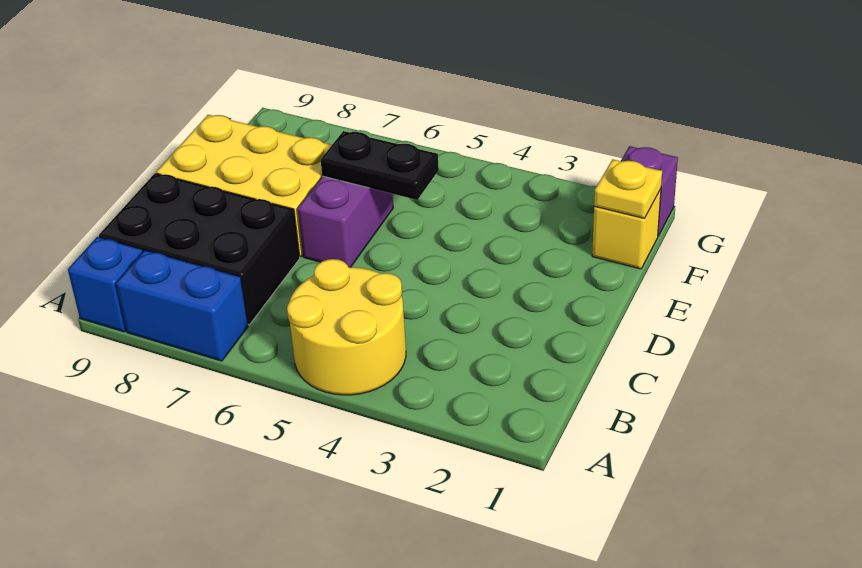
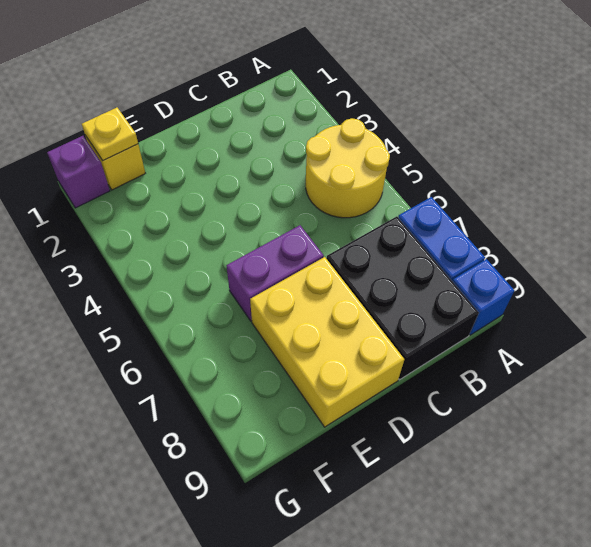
black 1x2 plate [321,131,439,200] -> none

